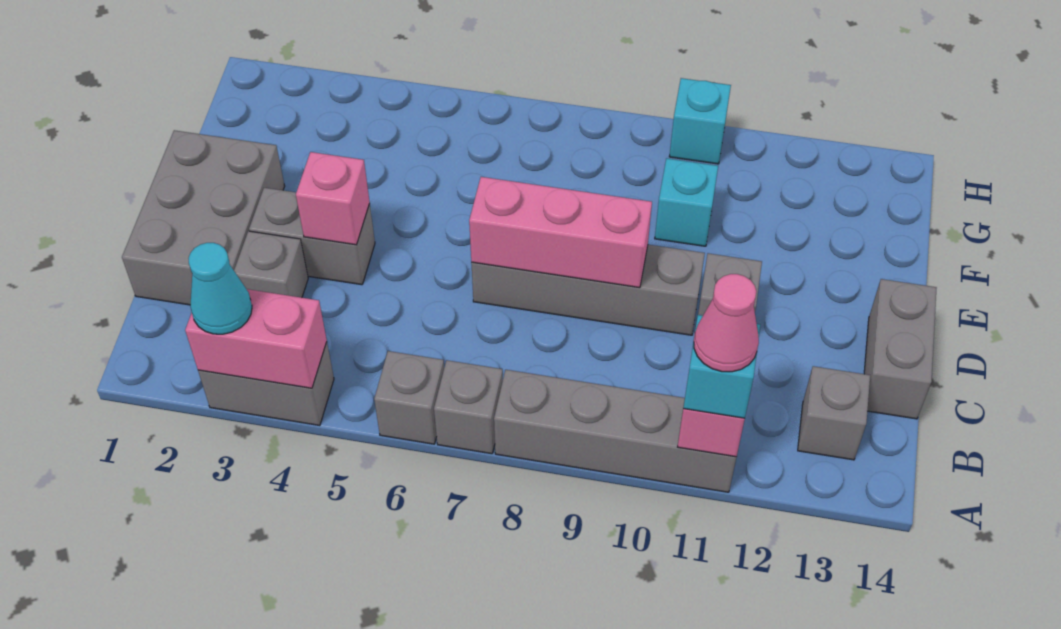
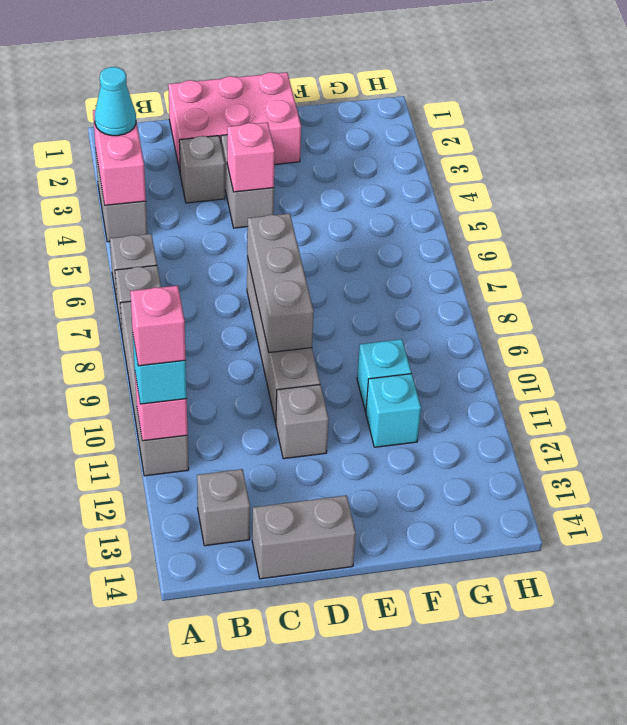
pink 1x1 cone [694,274,759,372] -> pink 1x1 brick [130,285,186,366]
grey 2x3 brick [122,130,285,305] -> pink 2x3 brick [168,72,301,171]
pink 1x3 brick [469,177,652,288] -> grey 1x3 brick [247,214,314,353]
cyan 1x1 brick [669,78,731,164] -> cyan 1x1 brick moved to [366,374,421,447]

